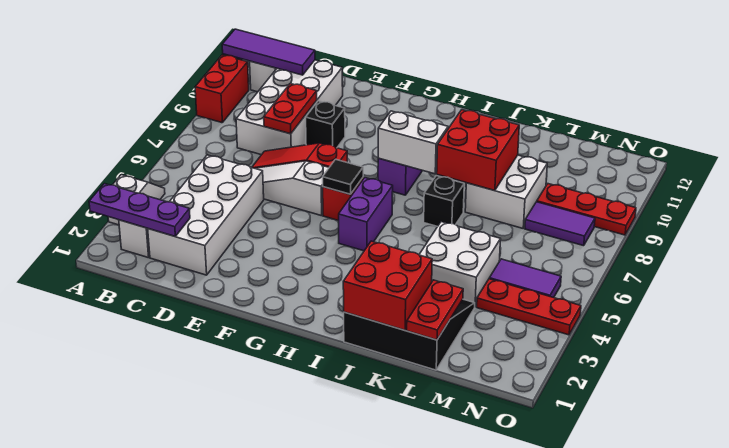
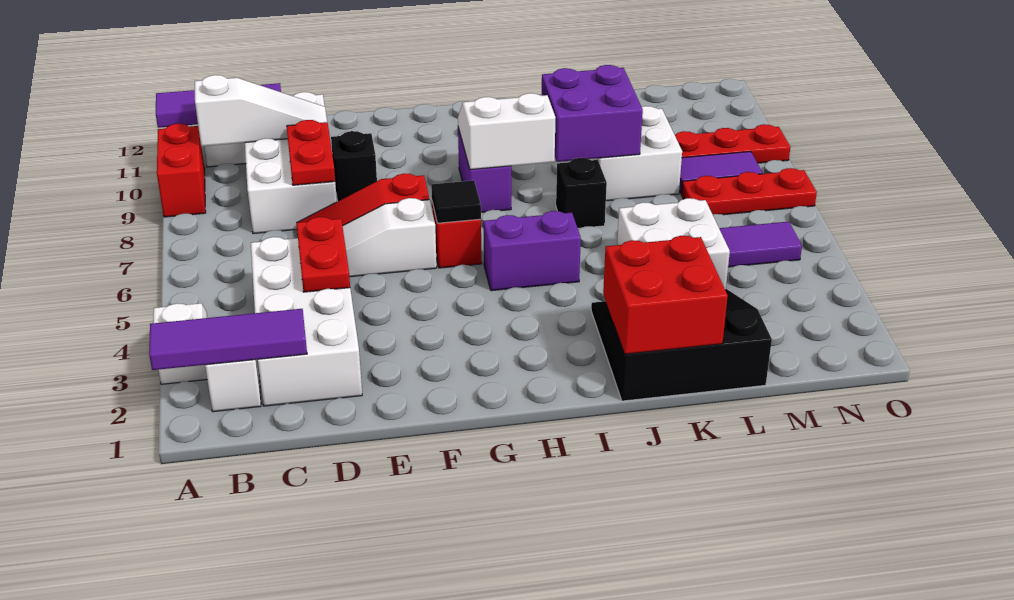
purple 1x3 plate [89,184,190,236] -> purple 1x3 tile [149,309,307,370]
none -> white 1x3 slope [195,75,327,146]
purple 1x2 brick [339,178,393,251] -> purple 1x2 brick turned to [484,211,581,291]
red 2x2 brick [437,110,519,191] -> purple 2x2 brick [542,65,643,162]
red 1x2 plate [407,280,463,340] -> red 1x2 plate moved to [296,217,350,292]
red 1x3 plate [477,279,581,335] -> red 1x3 plate moved to [681,168,817,215]

